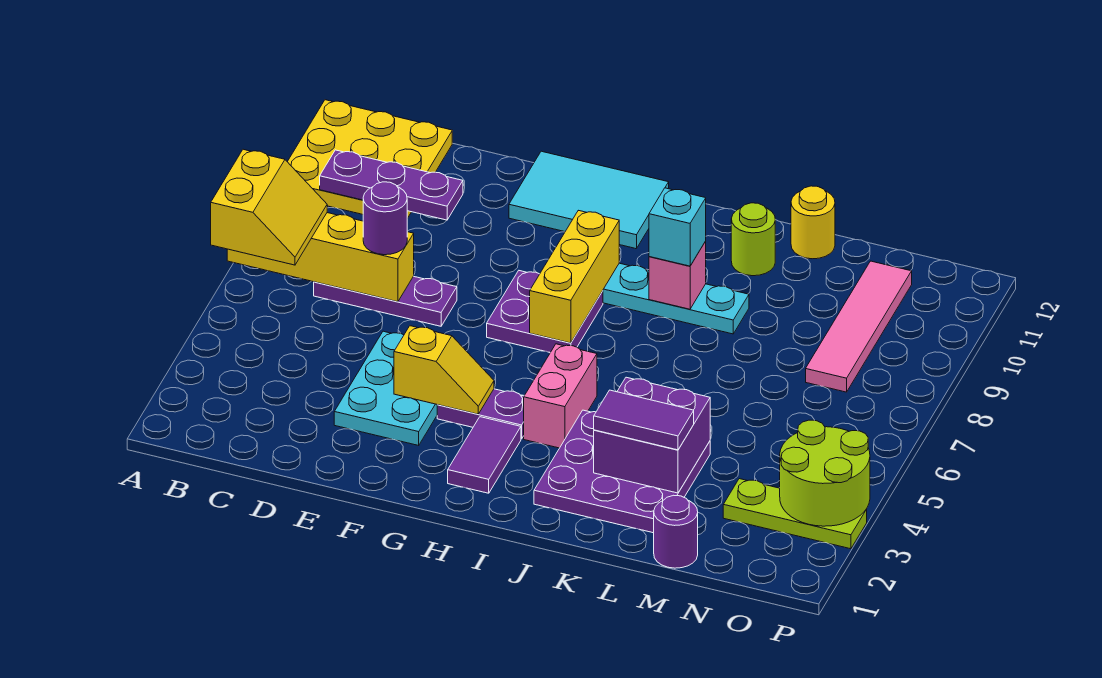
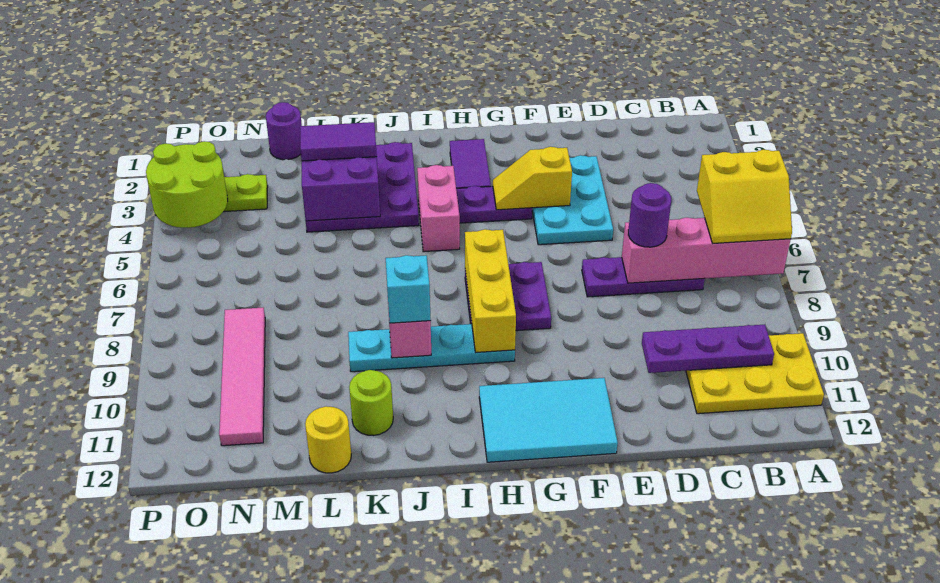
yellow 2x2 slope [211,149,327,265] -> yellow 2x2 slope turned to [697,150,792,243]
yellow 1x4 brick [227,213,414,302] -> pink 1x4 brick [622,217,791,283]
yellow 3x3 plate [288,100,452,218] -> yellow 2x3 plate [686,333,824,414]

